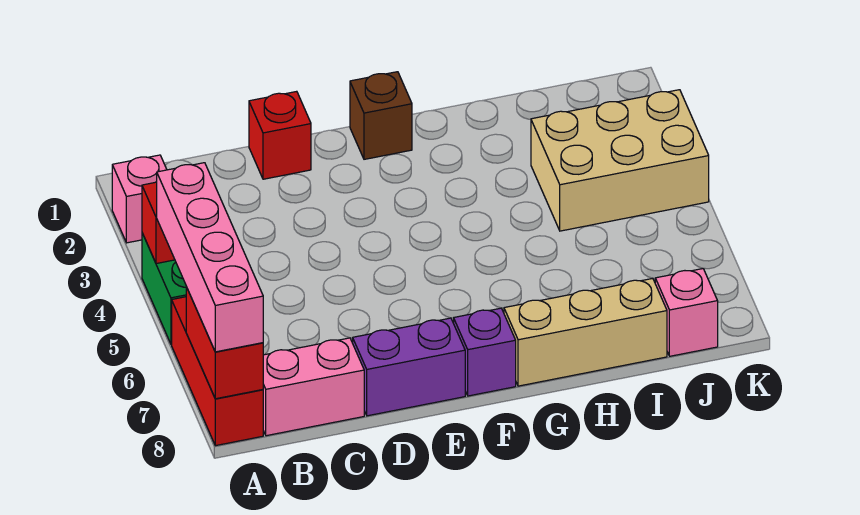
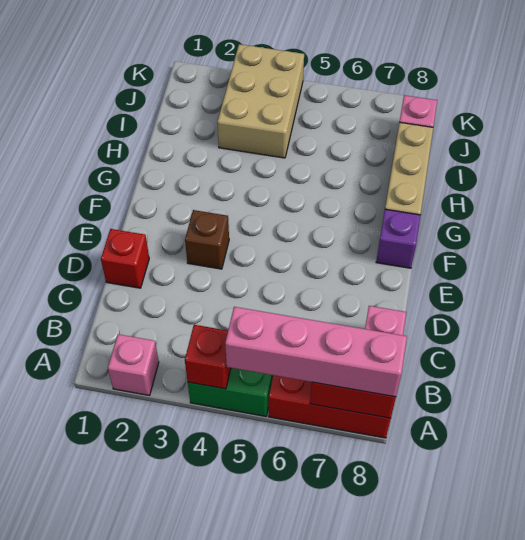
purple 1x2 brick [353,318,465,416] -> none
brown 1x1 brick [350,72,412,159] -> brown 1x1 brick moved to [185,210,229,269]

